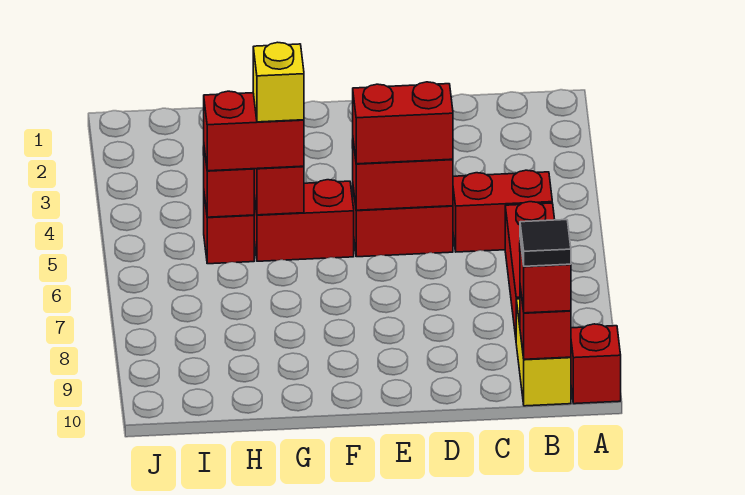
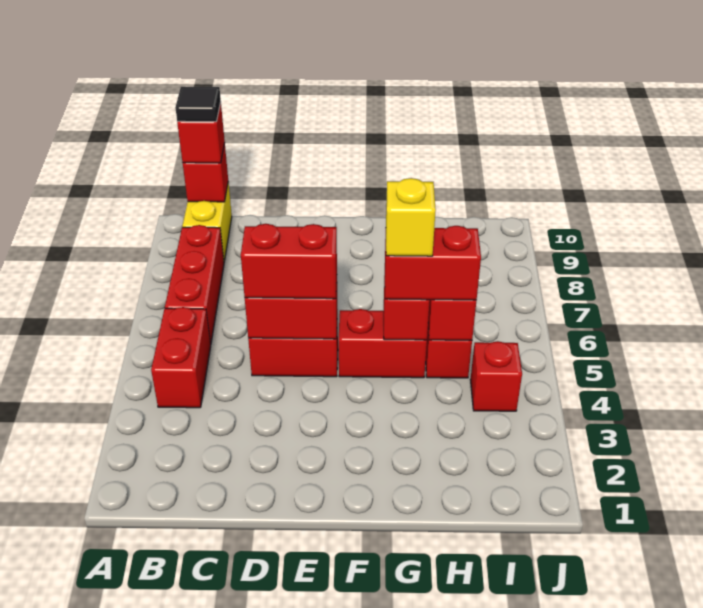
red 1x1 brick [571,324,621,404] -> red 1x1 brick moved to [470,341,522,411]
red 1x2 brick [453,170,552,252] -> red 1x2 brick turned to [151,307,211,408]

